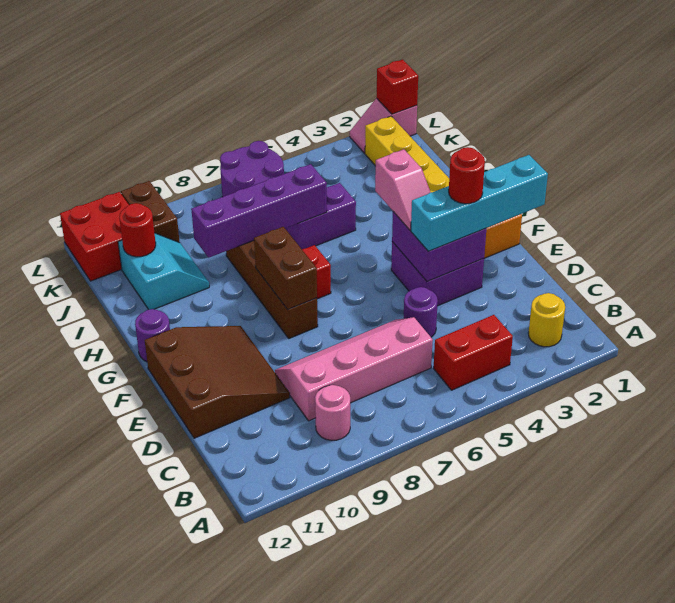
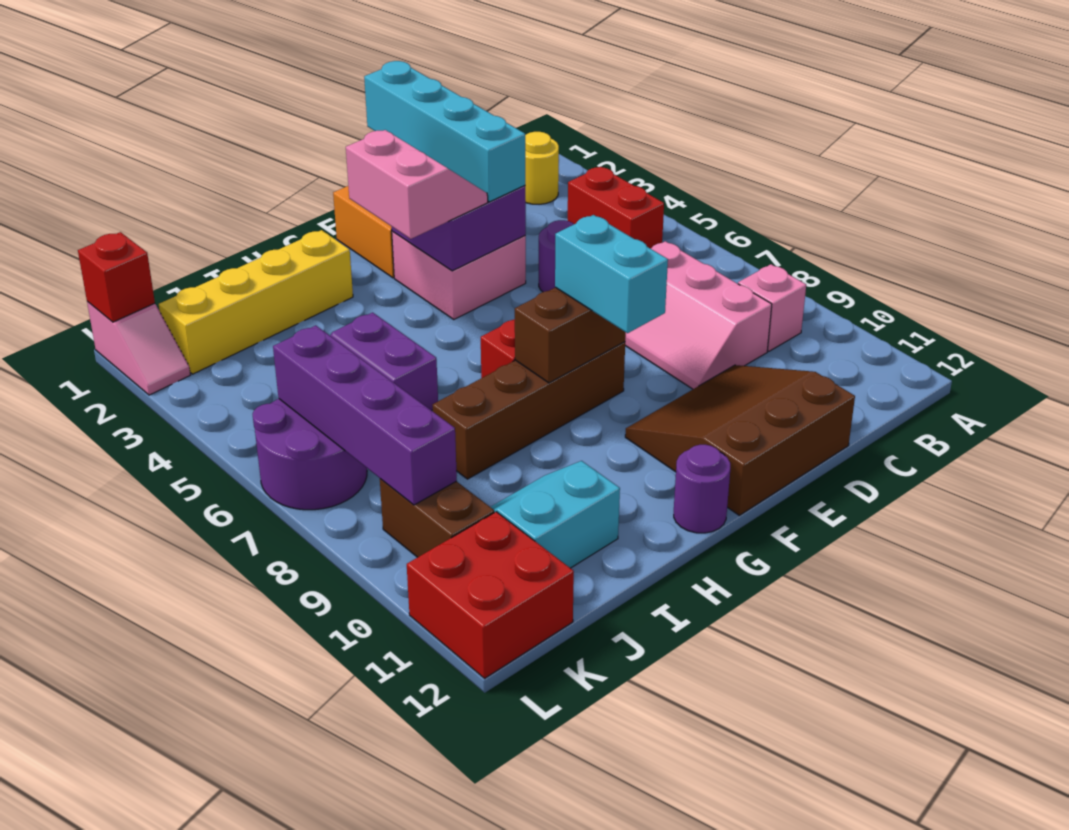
pink 1x1 round brick [315,385,350,440] -> pink 1x1 brick [738,264,806,351]
pink 2x4 slope [275,317,433,421] -> pink 2x3 slope [625,241,772,389]
purple 2x2 brick [391,242,484,306] -> pink 2x2 brick [392,231,526,320]
red 1x1 round brick [449,147,485,204] -> none
pink 1x2 slope [375,149,431,230] -> pink 2x2 slope [346,130,488,239]
none -> cyan 1x2 brick [555,215,668,333]
purple 1x4 brick [191,164,327,258] -> purple 1x4 brick moved to [273,325,457,505]
red 1x1 round brick [119,203,156,257] -> none
brown 1x2 brick [121,181,180,243] -> brown 1x2 brick turned to [380,479,494,557]

